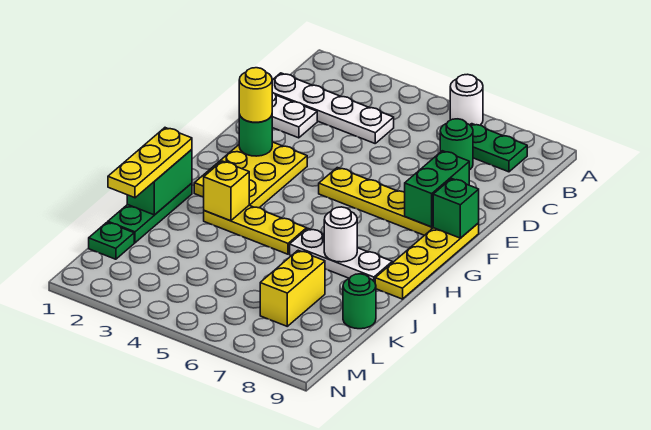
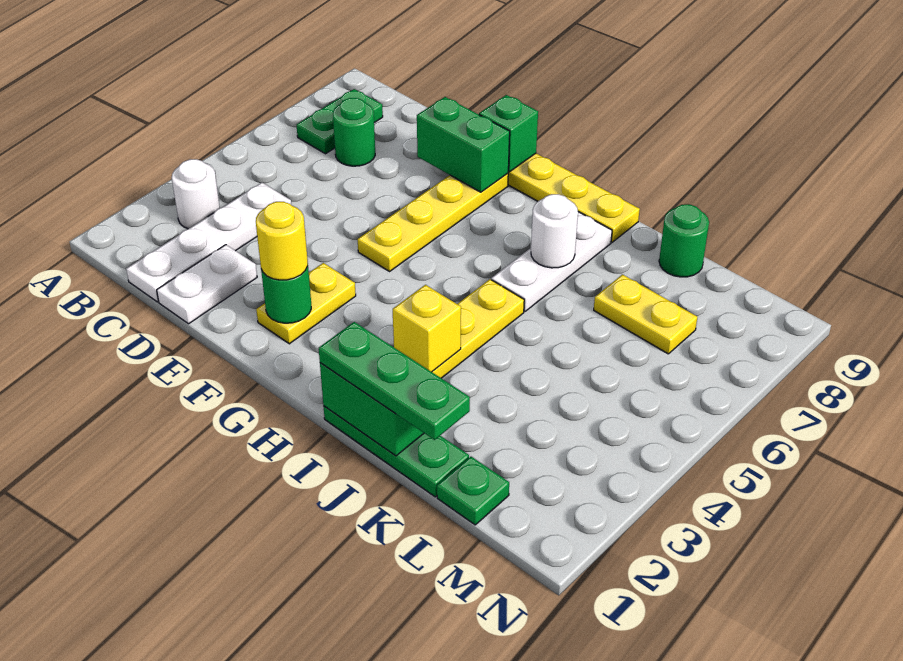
white 1x1 round brick [450,74,483,125] -> white 1x1 round brick moved to [172,159,220,229]
yellow 2x3 plate [194,142,307,208] -> yellow 1x2 plate [256,263,356,344]
yellow 1x3 plate [108,128,192,198] -> green 1x3 plate [319,322,470,440]
yellow 1x2 brick [260,250,325,326] -> yellow 1x2 plate [594,275,697,354]

